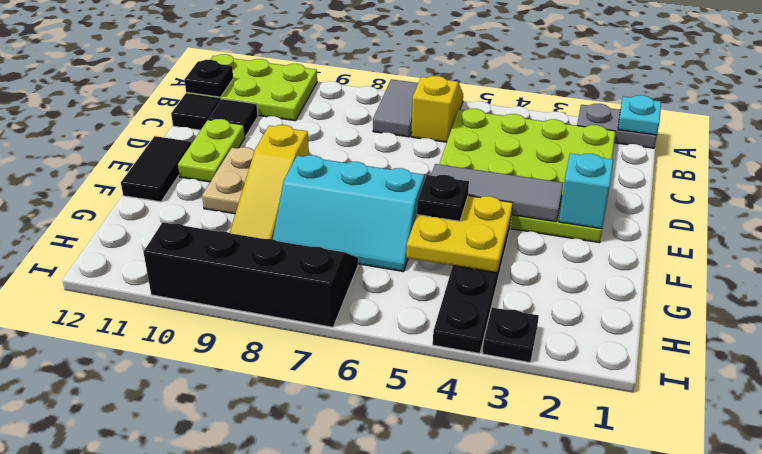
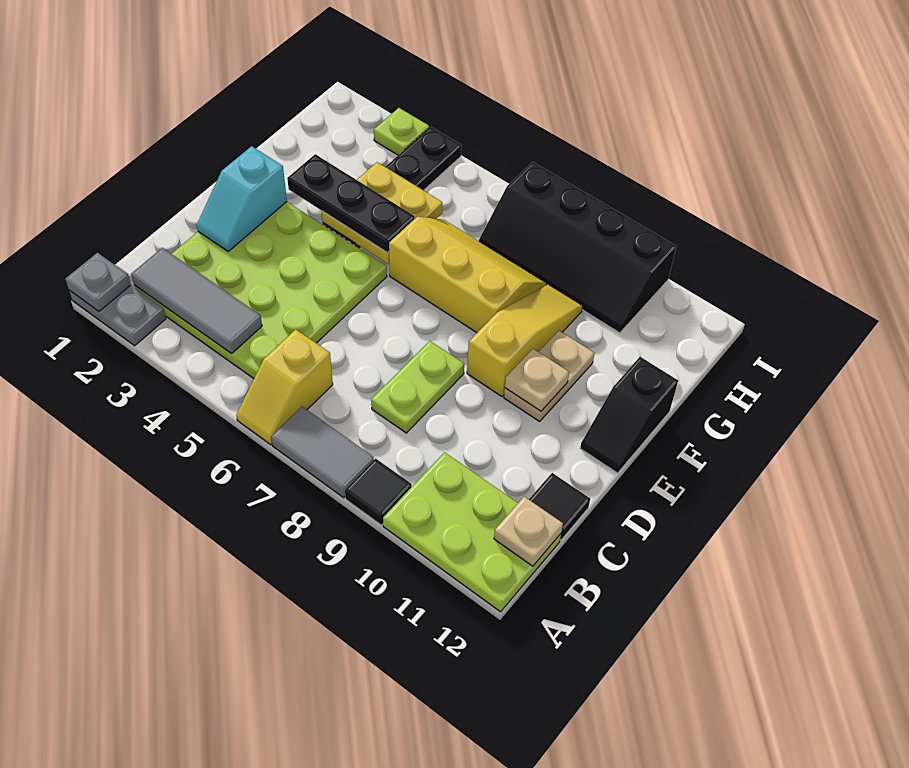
cyan 1x1 plate [618,95,661,135] -> grey 1x1 plate [65,253,131,311]
grey 1x2 tile [373,79,418,137] -> grey 1x2 tile turned to [271,407,374,498]
black 1x1 plate [184,60,233,97] -> tan 1x1 plate [494,497,563,566]
black 1x1 tile [209,99,258,137] -> black 1x1 tile moved to [345,459,412,525]
lime 1x2 plate [178,119,245,182] -> lime 1x2 plate moved to [371,341,464,433]
grey 1x3 tile [431,164,563,222] -> grey 1x3 tile moved to [131,248,262,354]
none -> tan 1x1 plate [505,349,569,411]
black 1x2 tile [121,136,191,202] -> black 1x2 slope [580,357,678,473]
black 1x1 plate [417,175,469,221] -> black 1x3 plate [287,154,415,253]
cyan 2x3 slope [273,155,424,272] -> yellow 2x3 slope [389,217,546,333]
black 1x1 plate [482,307,539,362] -> lime 1x1 plate [374,108,429,155]

